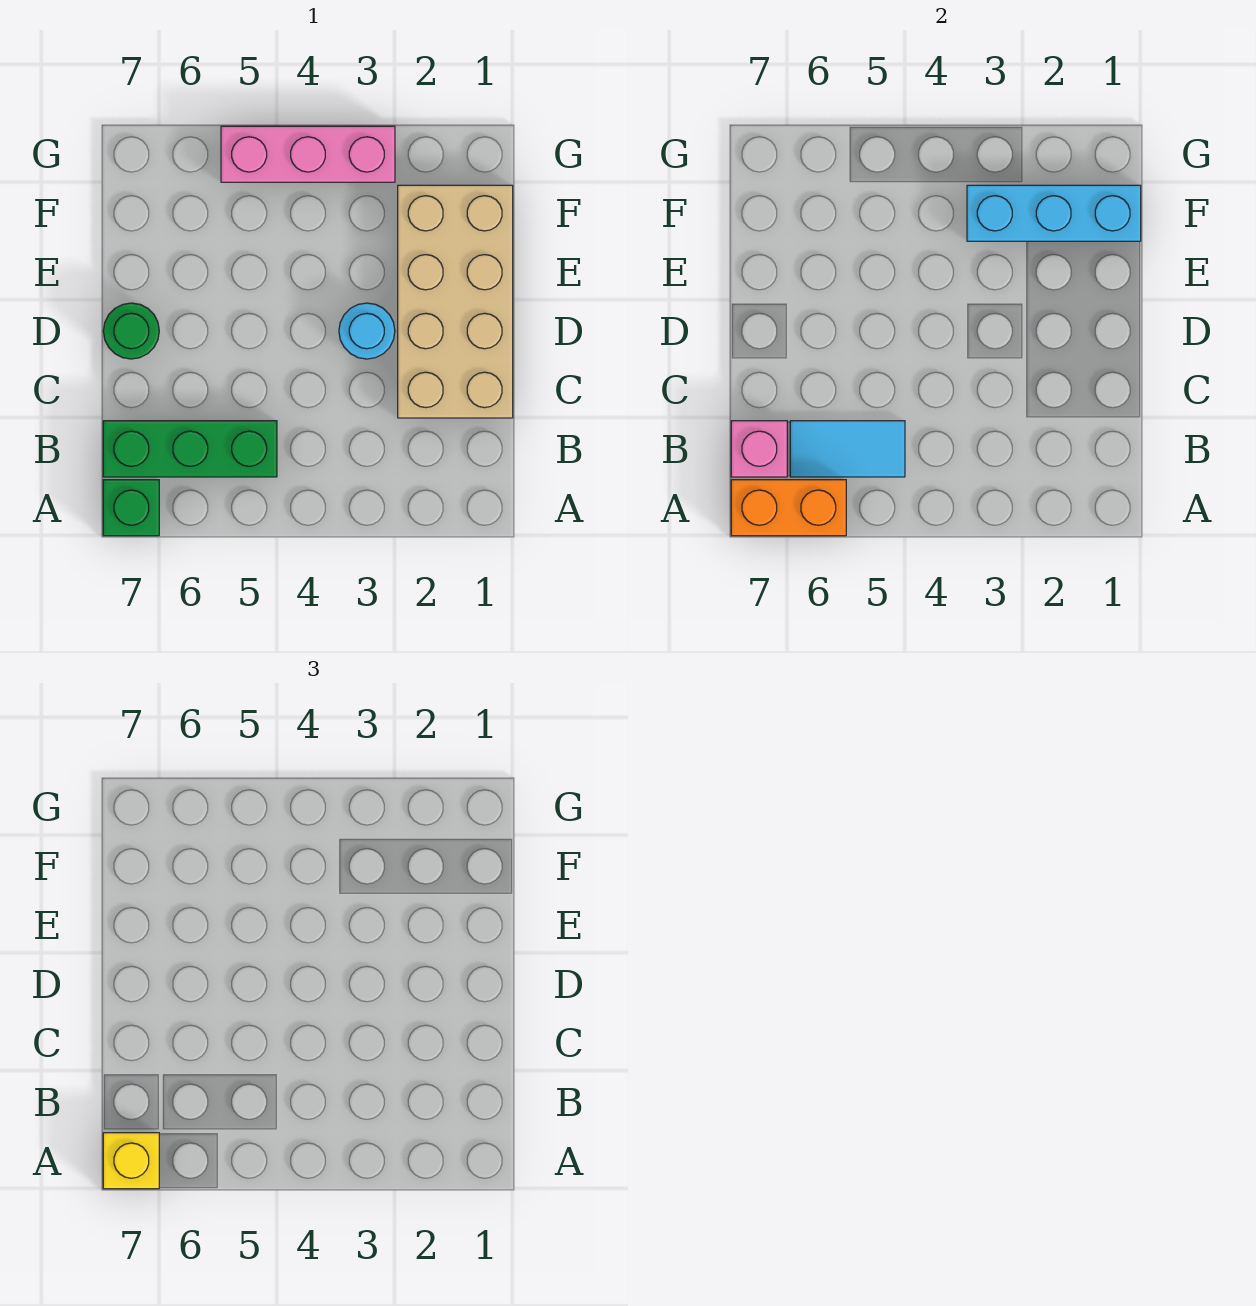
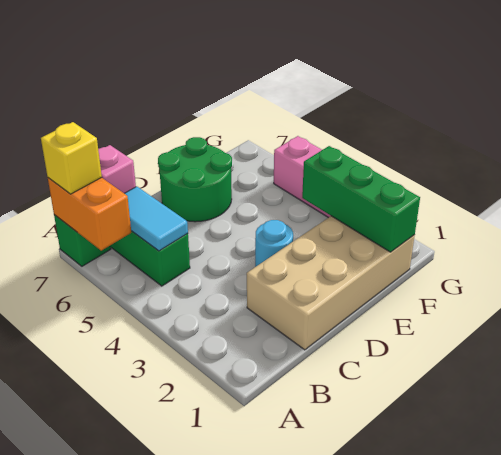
green 1x1 round brick [103,303,159,359] -> green 2x2 round brick [158,137,232,222]
cyan 1x3 brick [967,185,1141,241] -> green 1x3 brick [302,146,420,252]

